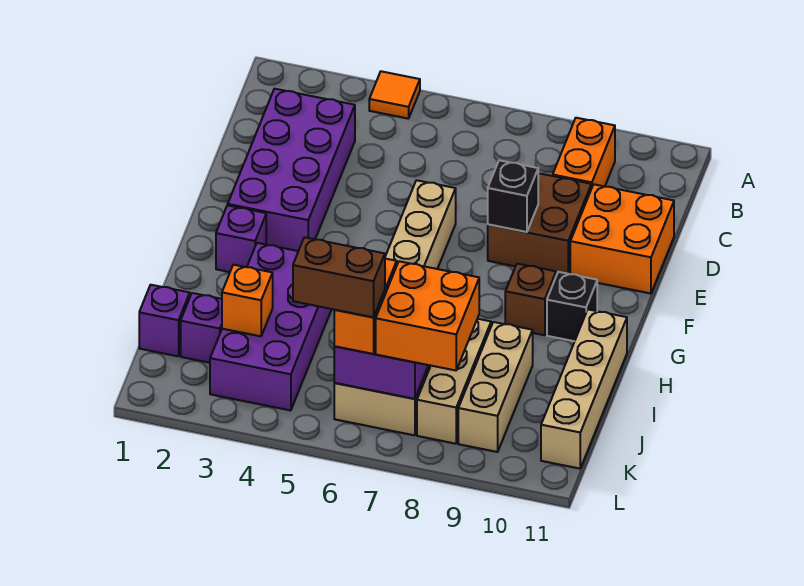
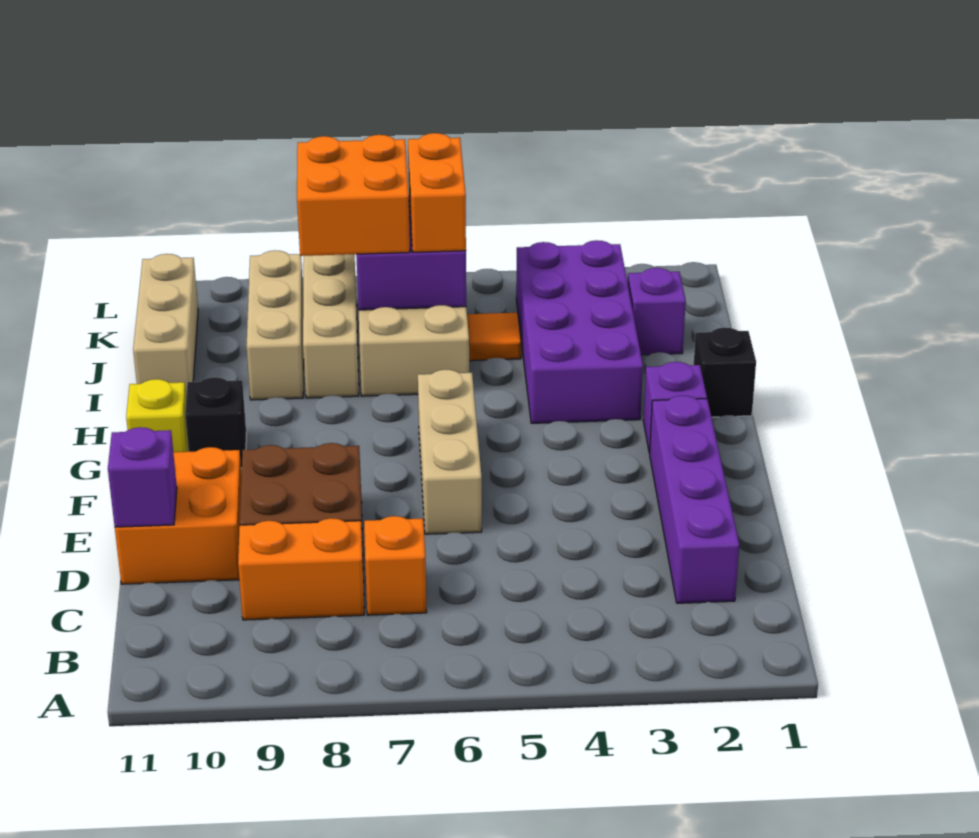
orange 1x1 tile [369,71,420,119] -> orange 1x1 tile moved to [467,313,521,361]
orange 1x2 brick [553,118,615,189] -> orange 1x2 brick turned to [238,518,364,620]
purple 2x4 brick [228,89,355,251] -> purple 1x4 brick [650,395,739,603]
black 1x1 brick [488,160,538,232] -> black 1x1 brick moved to [694,327,756,417]
brown 1x1 brick [505,264,556,335] -> none
none -> yellow 1x1 brick [126,379,189,452]
tan 1x4 brick [541,309,627,469] -> tan 1x3 brick [133,254,198,395]
purple 1x1 brick [139,285,190,356] -> purple 1x1 brick moved to [108,427,177,527]
orange 1x1 brick [222,265,273,336] -> orange 1x1 brick moved to [364,516,427,615]
brown 1x2 brick [293,237,385,317] -> none

